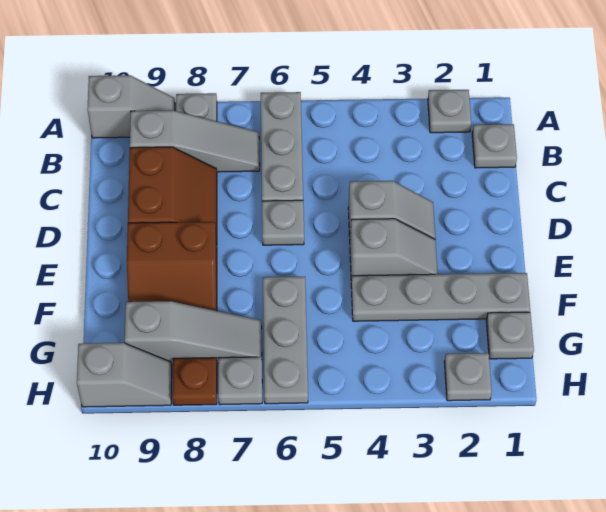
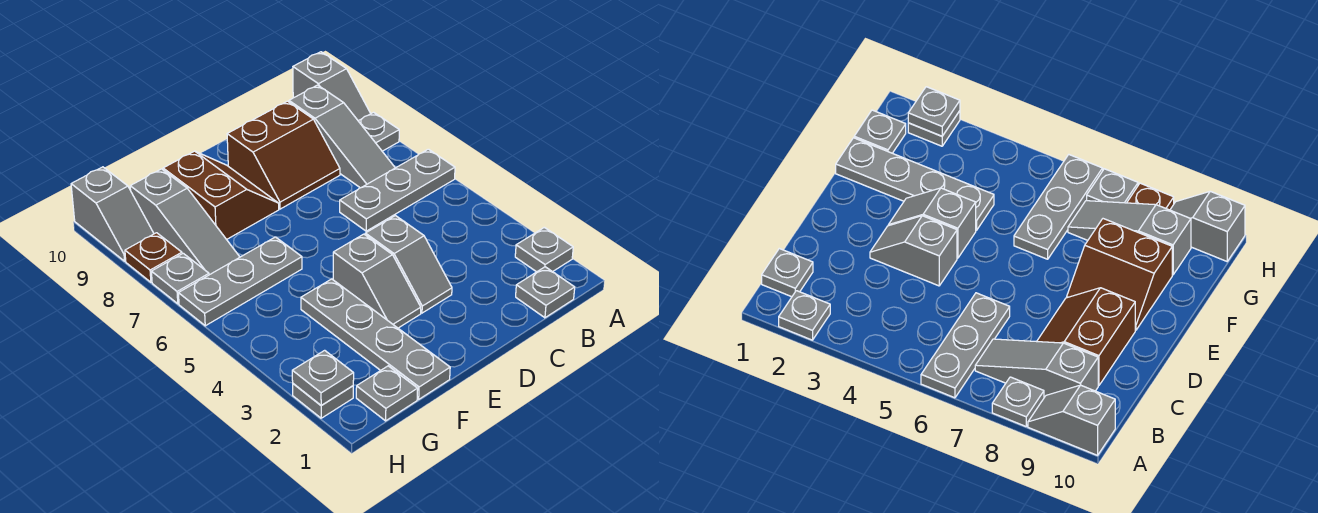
grey 1x1 plate [262,200,304,245] -> grey 1x1 plate moved to [292,350,354,405]
brown 2x2 slope [127,222,217,311] -> brown 2x2 slope turned to [163,151,279,240]

